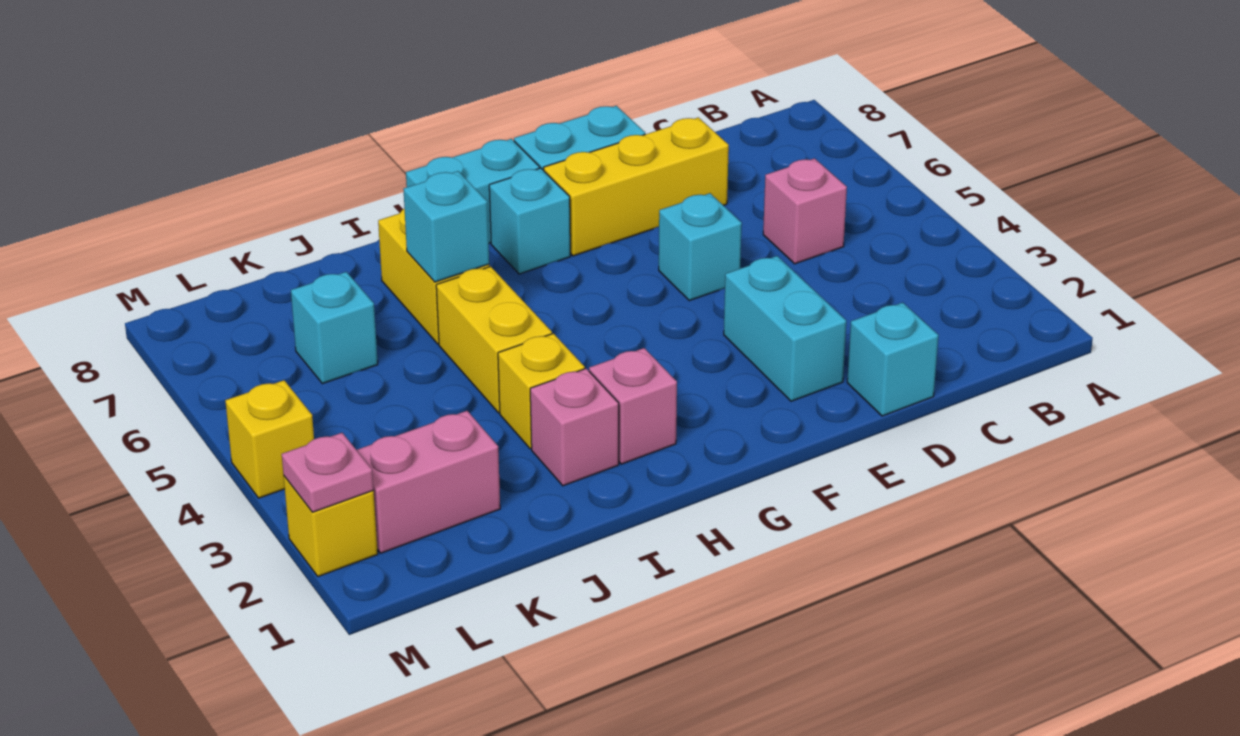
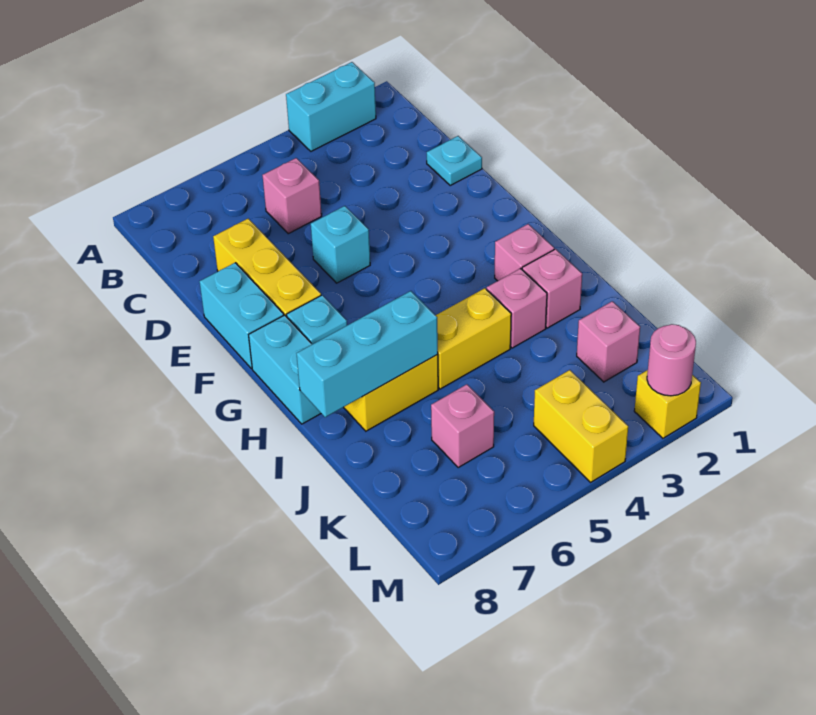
cyan 1x1 brick [847,303,939,416] -> cyan 1x1 plate [427,136,482,185]
cyan 1x2 brick [724,256,846,401] -> cyan 1x2 brick moved to [286,62,376,151]
yellow 1x1 brick [498,333,585,449] -> pink 1x1 brick [487,269,547,348]
cyan 1x1 brick [404,171,489,282] -> cyan 1x3 brick [296,291,438,417]
pink 1x2 brick [357,411,500,553] -> pink 1x1 brick [577,301,640,382]
cyan 1x1 brick [291,272,378,384] -> pink 1x1 brick [431,384,494,467]
pink 1x1 plate [282,433,373,512] -> pink 1x1 round brick [647,324,696,396]
yellow 1x1 brick [225,380,314,498] -> yellow 1x2 brick [534,370,628,482]

